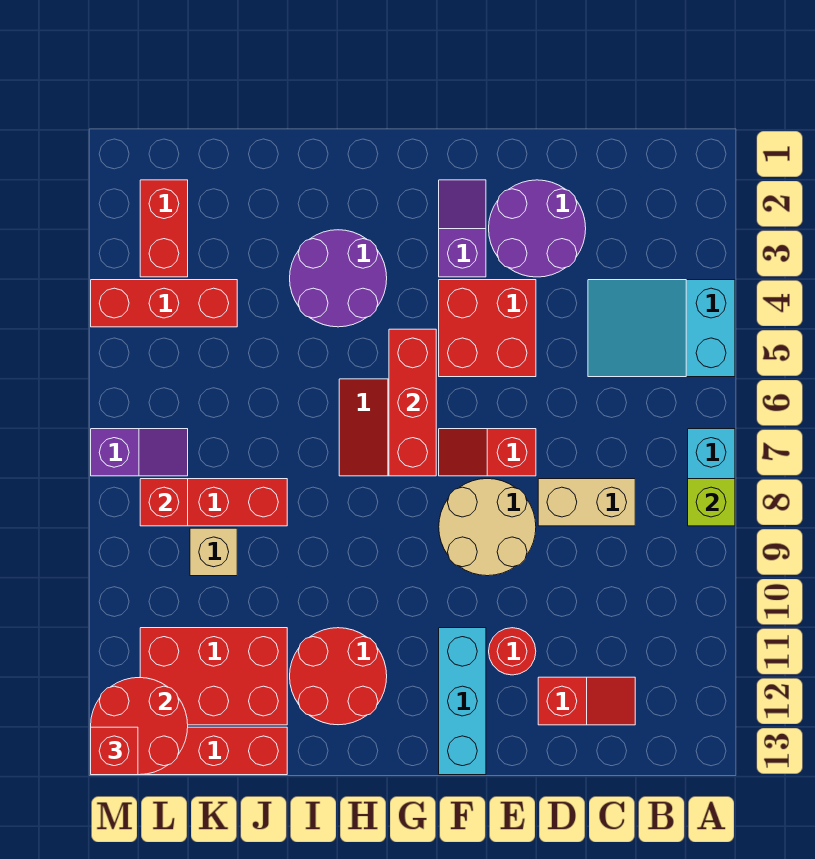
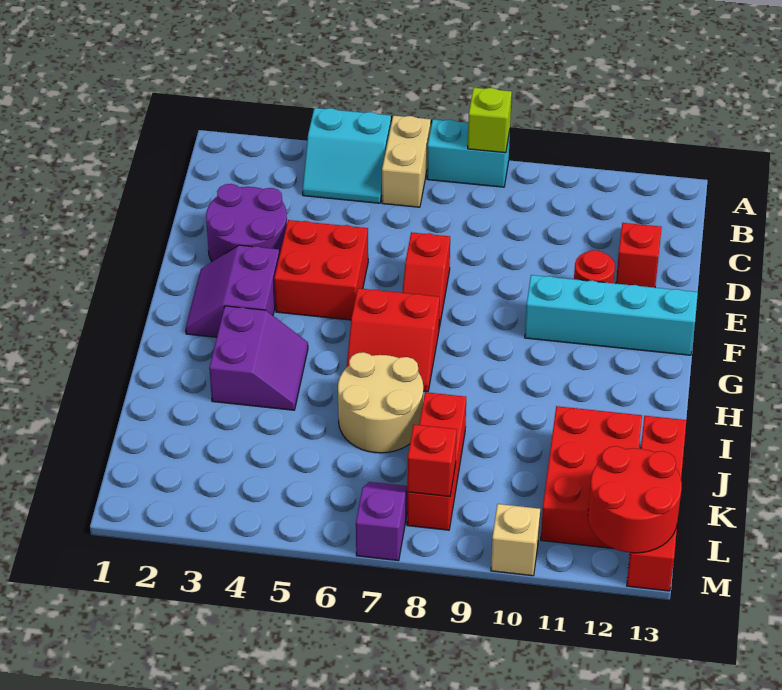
cyan 2x3 slope [588,280,735,377] -> cyan 2x2 slope [303,108,391,203]
tan 1x2 brick [538,479,635,526] -> tan 1x2 brick moved to [382,116,431,207]
tan 2x2 round brick [439,479,536,576] -> tan 2x2 round brick moved to [338,352,423,453]
purple 1x2 slope [439,180,486,277] -> purple 2x2 slope [186,245,279,337]
cyan 1x3 brick [439,628,486,775] -> cyan 1x4 brick [525,275,698,355]
red 1x3 brick [389,329,436,476] -> none
purple 2x2 round brick [290,230,387,327] -> purple 2x2 slope [209,306,308,410]
red 2x2 round brick [290,628,387,725] -> none
red 1x3 brick [91,280,237,327] -> none
tan 1x1 brick [190,528,237,576] -> tan 1x1 brick moved to [491,504,540,576]
red 1x2 brick [140,180,188,277] -> none
red 1x1 brick [91,727,138,775] -> none

